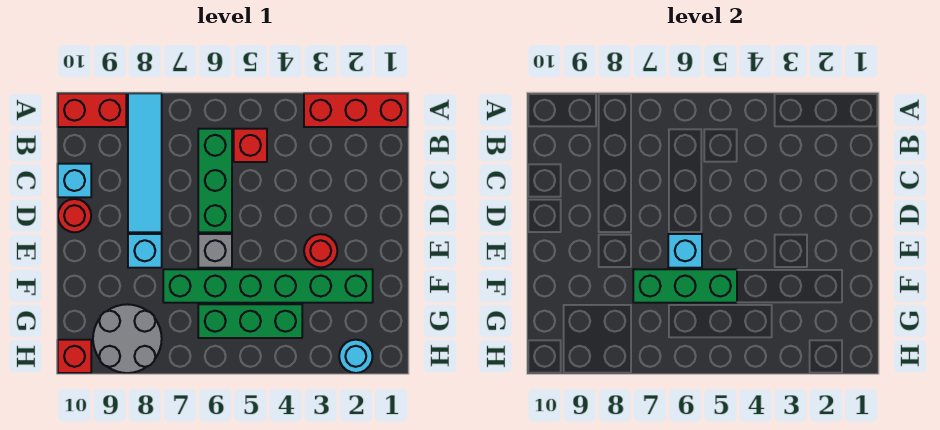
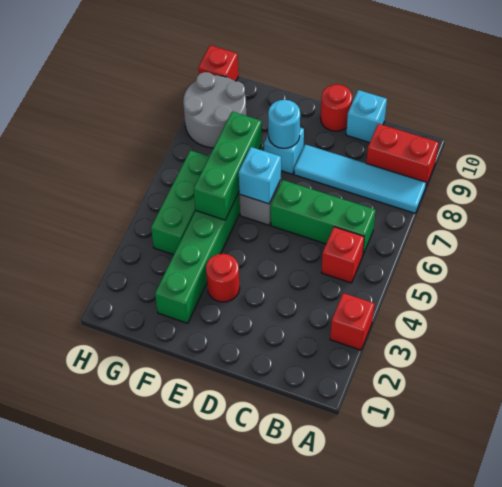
red 1x3 brick [304,93,408,127] -> red 1x1 brick [330,293,374,350]
red 1x2 brick [58,93,126,127] -> red 1x2 brick turned to [366,124,439,186]
cyan 1x1 round brick [339,340,373,373] -> cyan 1x1 round brick moved to [268,100,300,148]

